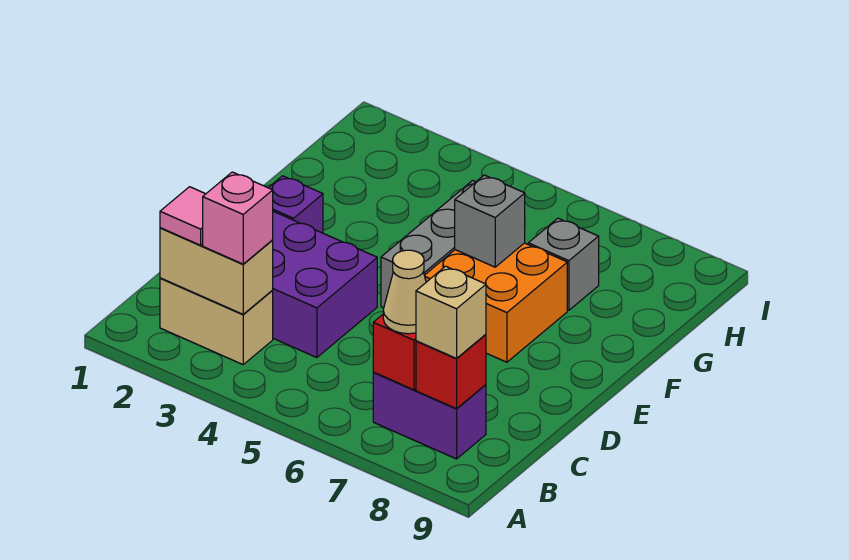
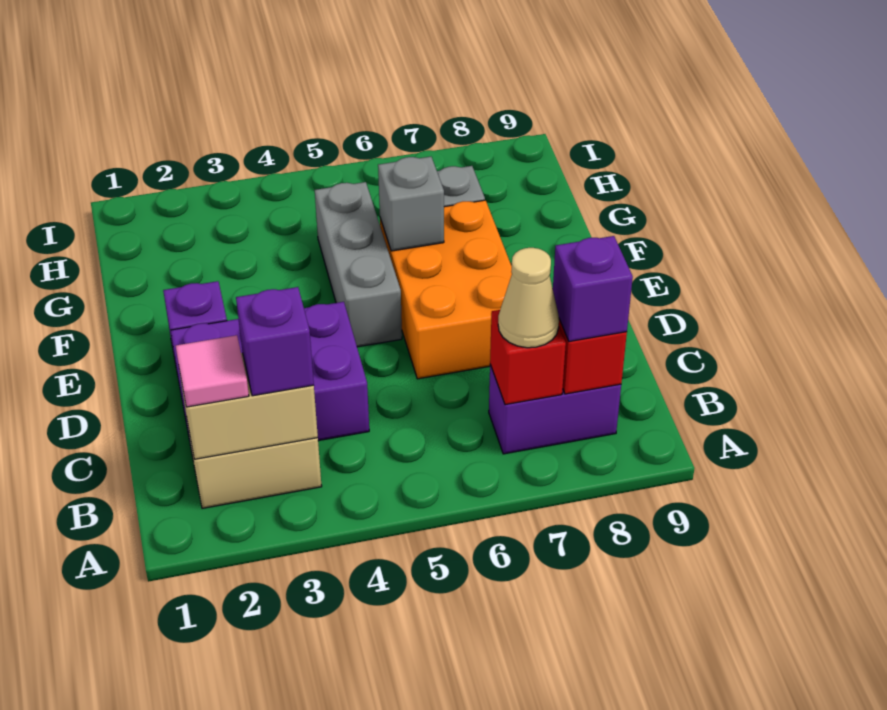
pink 1x1 brick [203,172,273,264] -> purple 1x1 brick [236,287,314,396]
tan 1x1 brick [416,266,486,358] -> purple 1x1 brick [553,236,633,342]
orange 2x2 brick [424,243,567,362] -> orange 2x3 brick [380,200,512,379]

